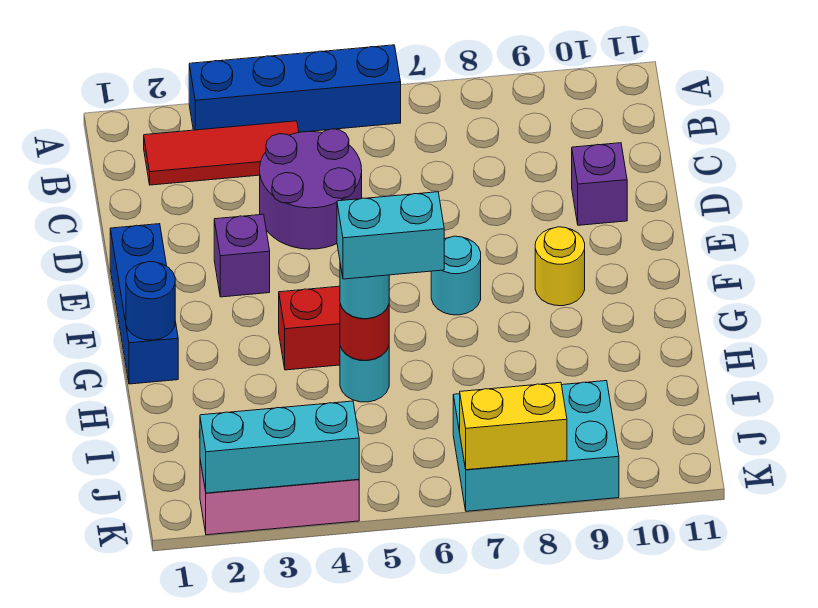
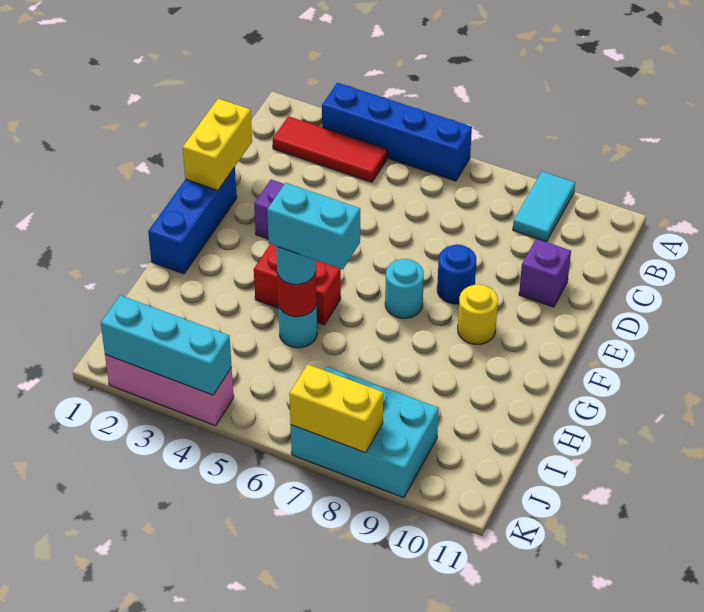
none -> cyan 1x2 tile [513,172,575,242]
purple 2x2 round brick [260,129,362,249] -> none
none -> yellow 1x2 brick [183,99,252,190]
blue 1x1 round brick [126,261,175,340] -> blue 1x1 round brick moved to [437,244,476,304]

